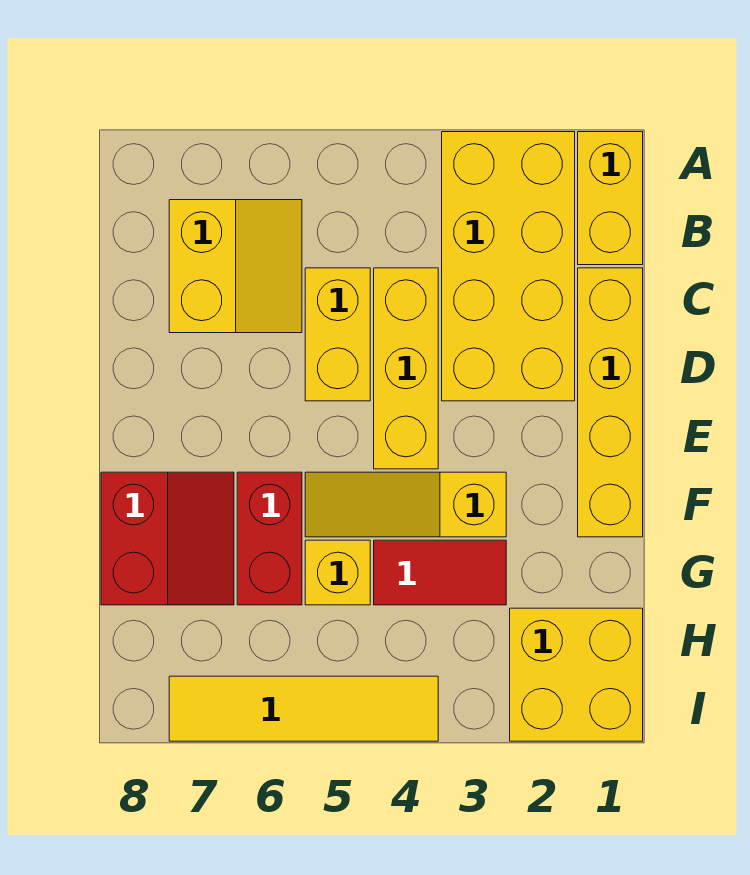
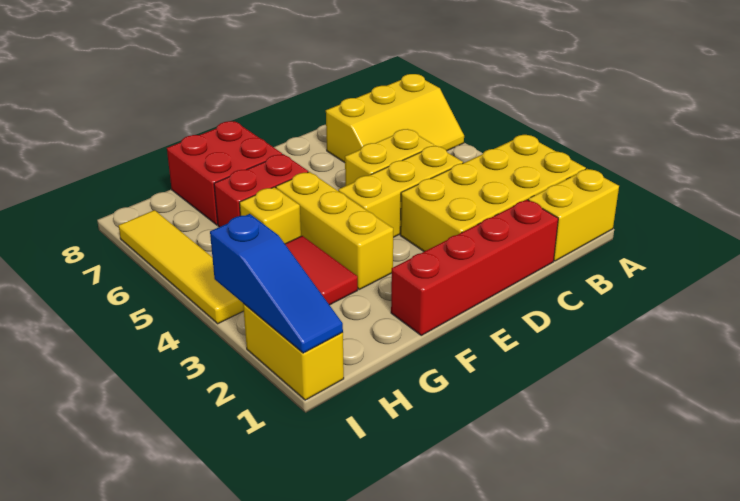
yellow 2x2 slope [169,200,302,333] -> yellow 2x3 slope [326,74,464,163]
yellow 1x4 brick [578,268,643,537] -> red 1x4 brick [391,200,558,335]
yellow 1x3 slope [305,472,506,537] -> yellow 1x3 brick [276,172,393,289]
red 2x2 slope [101,472,234,605] -> red 2x2 brick [167,121,282,225]
yellow 2x2 brick [510,608,643,741] -> yellow 1x2 brick [243,304,344,400]
none -> blue 1x3 slope [210,214,343,353]

